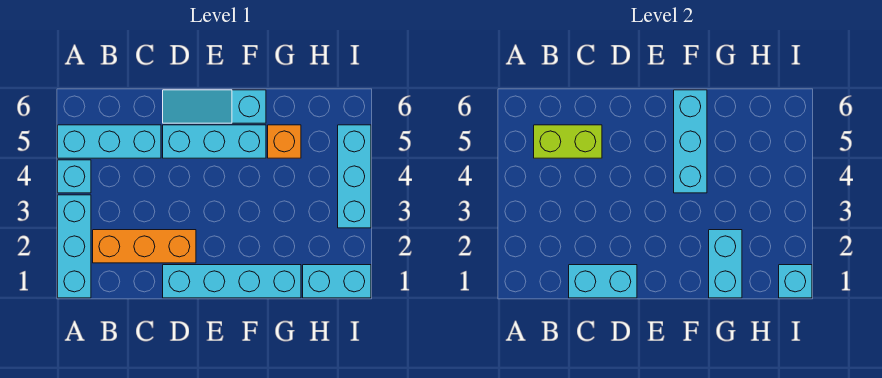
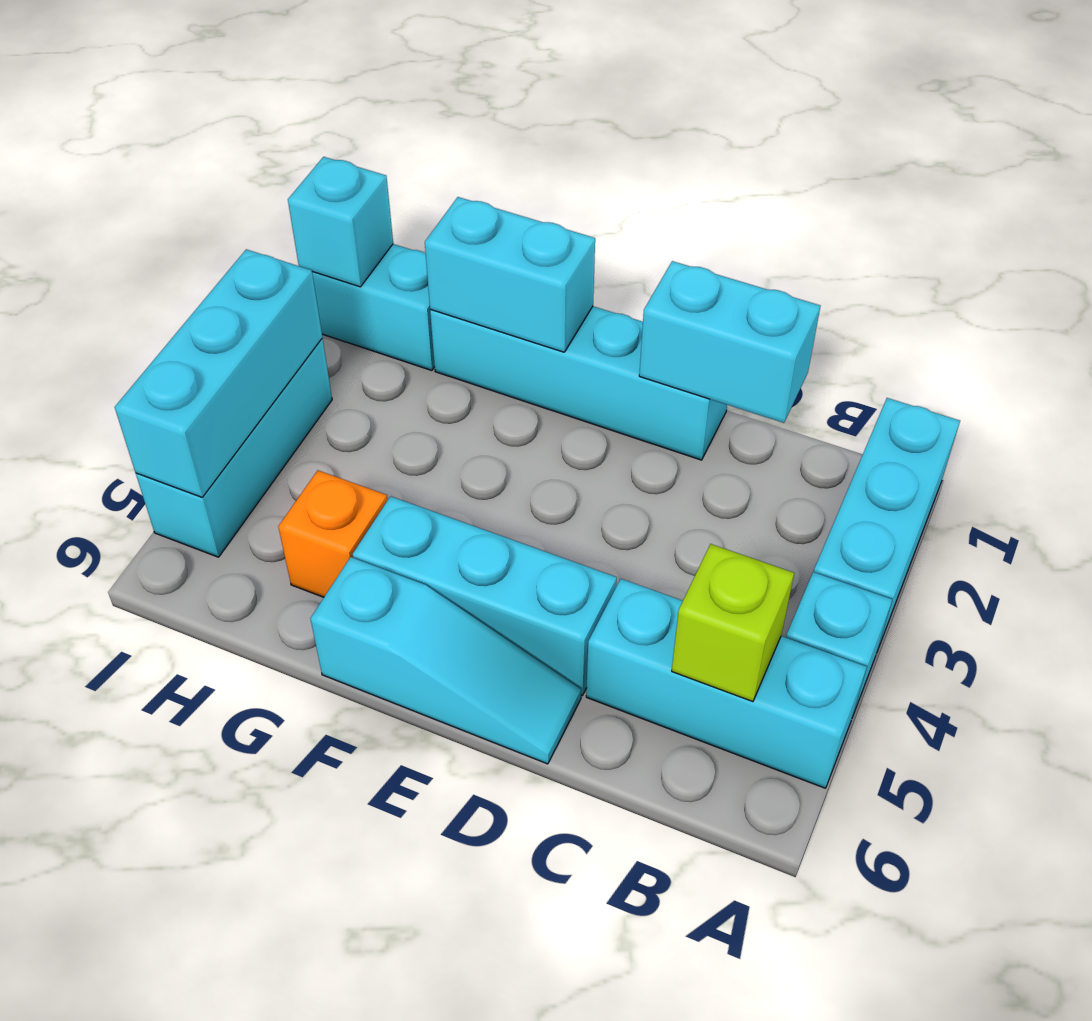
orange 1x3 brick [93,230,196,263] -> none
lime 1x2 brick [534,125,602,158] -> lime 1x1 brick [672,544,794,702]
cyan 1x3 brick [674,90,707,193] -> cyan 1x3 brick moved to [115,249,322,497]
cyan 1x2 brick [709,230,742,298] -> cyan 1x2 brick turned to [425,197,595,352]

